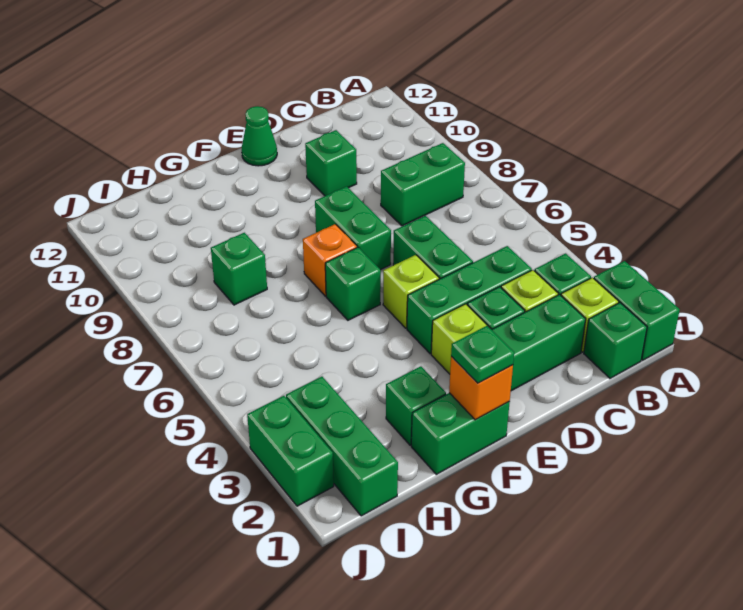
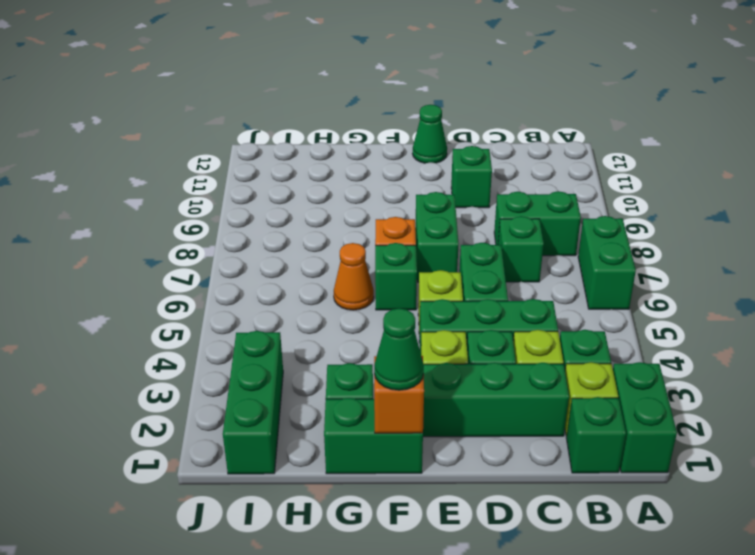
green 1x1 plate [451,326,514,383] -> green 1x1 cone [374,308,424,390]
none -> orange 1x1 cone [334,243,374,310]
green 1x1 brick [211,233,267,305] -> green 1x1 brick moved to [498,216,544,282]
green 1x2 brick [247,396,334,506] -> green 1x2 brick moved to [578,216,636,309]

